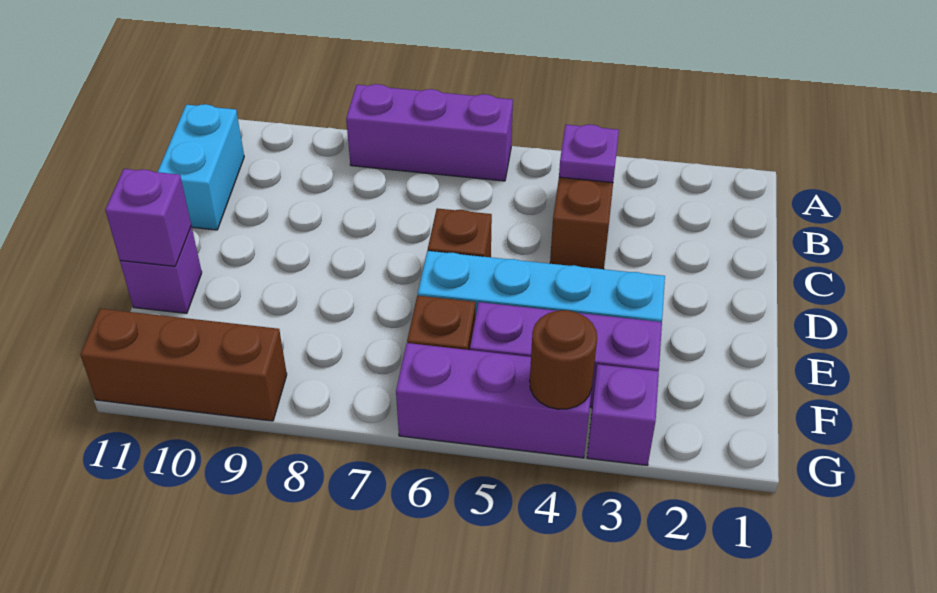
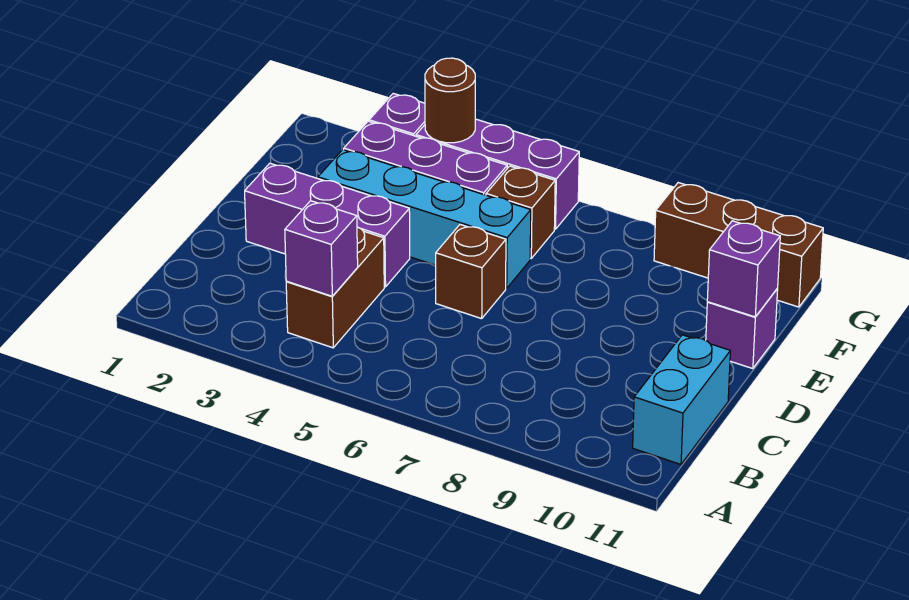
purple 1x3 brick [346,84,513,181] -> purple 1x3 brick moved to [245,163,410,287]
purple 1x1 plate [559,125,619,183] -> purple 1x1 brick [285,201,358,296]

